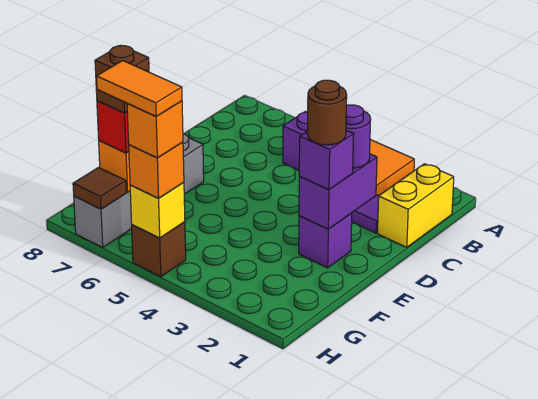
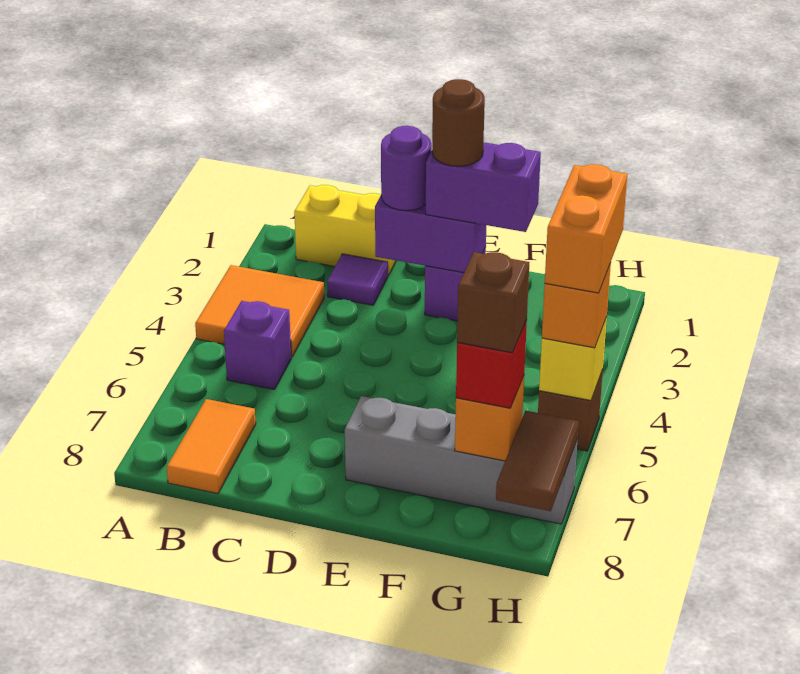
purple 1x1 brick [299,130,354,189] -> purple 1x2 brick [426,142,541,232]
orange 1x1 brick [127,101,183,158] -> orange 1x2 brick [545,164,627,293]
orange 1x2 tile [97,61,182,116] -> orange 1x2 tile moved to [167,399,256,494]
brown 1x1 tile [73,167,126,209] -> brown 1x2 tile [496,411,579,511]

